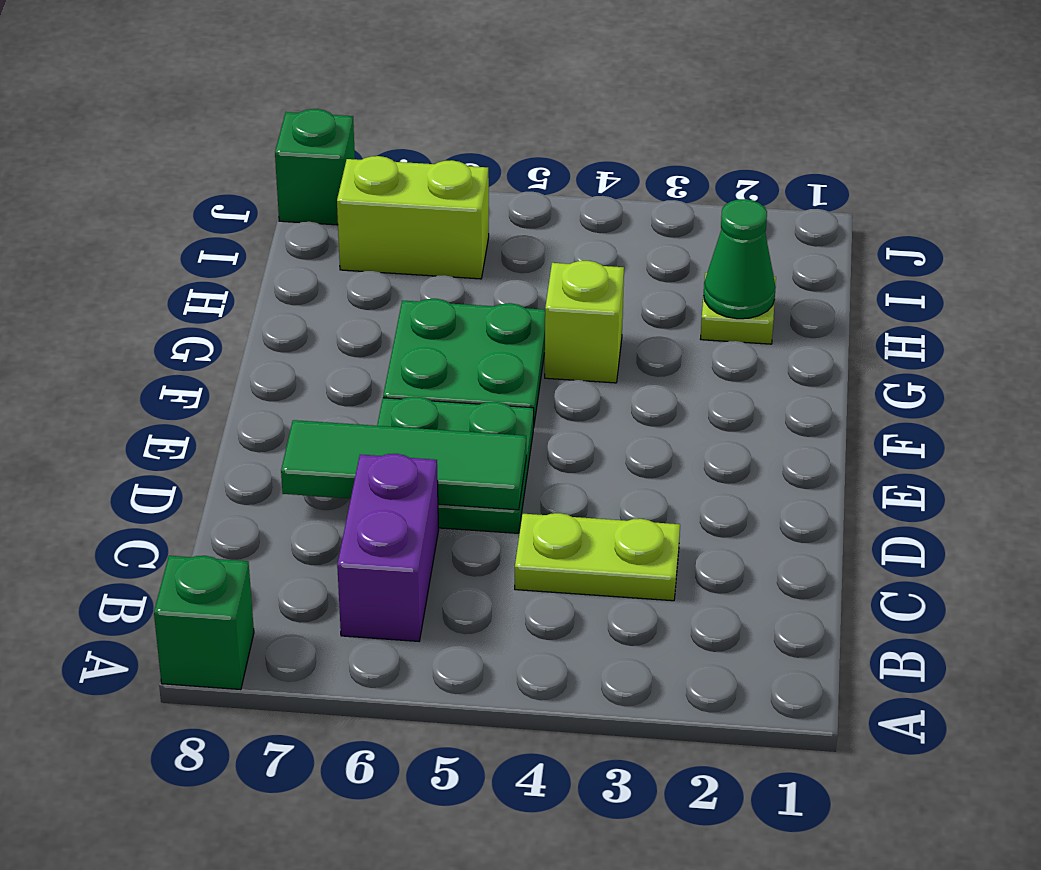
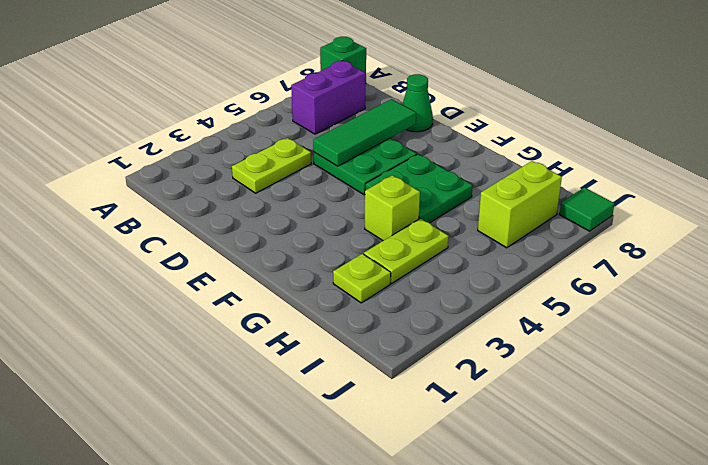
purple 1x2 brick [337,454,439,641] -> purple 1x2 brick turned to [291,61,366,134]
green 1x1 cone [704,199,776,319] -> green 1x1 cone moved to [402,74,433,132]
none -> lime 1x2 plate [364,218,449,283]
green 1x1 brick [275,109,355,225] -> green 1x1 tile [560,187,615,231]

